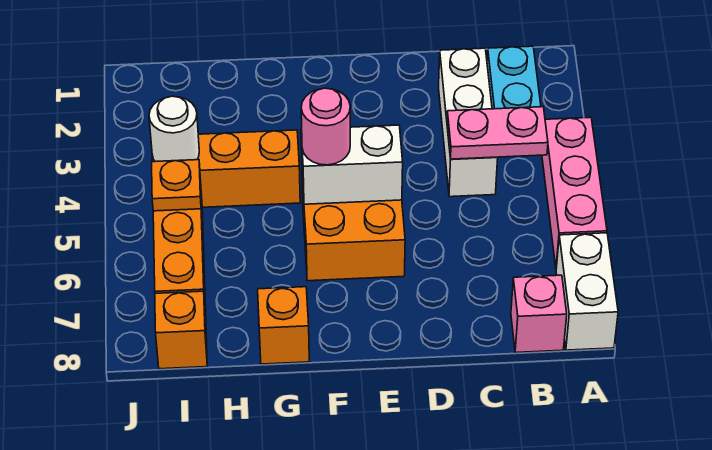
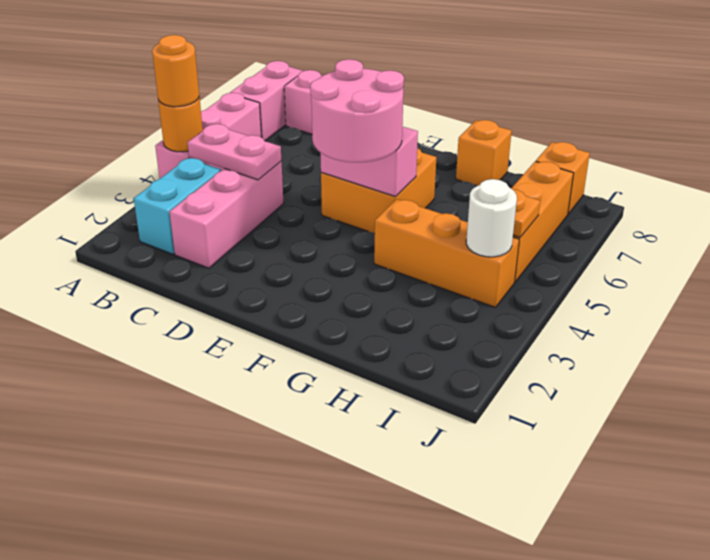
none -> orange 1x1 round brick [158,97,203,152]
none -> orange 1x1 round brick [152,35,199,107]
white 1x2 brick [556,233,618,350] -> pink 1x2 brick [230,61,303,141]
white 1x3 brick [439,48,498,197] -> pink 1x3 brick [170,161,284,268]
white 1x2 brick [301,125,403,204] -> pink 1x2 brick [321,126,418,197]
pink 1x1 round brick [301,88,350,165] -> pink 2x2 round brick [310,59,404,162]

